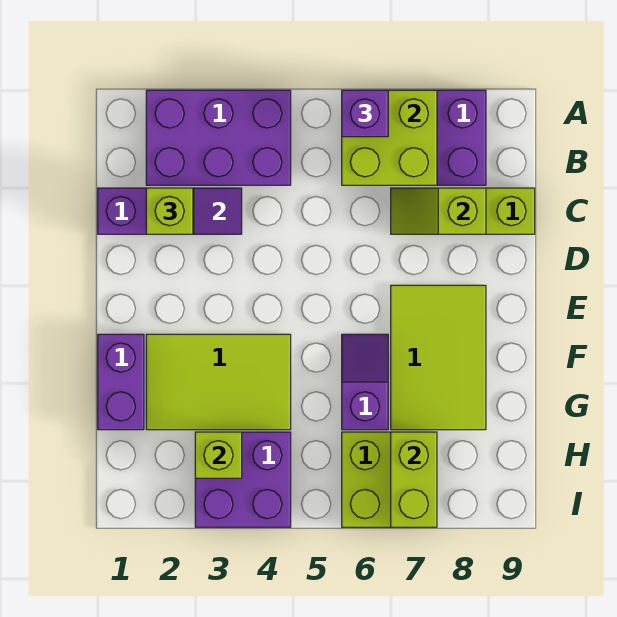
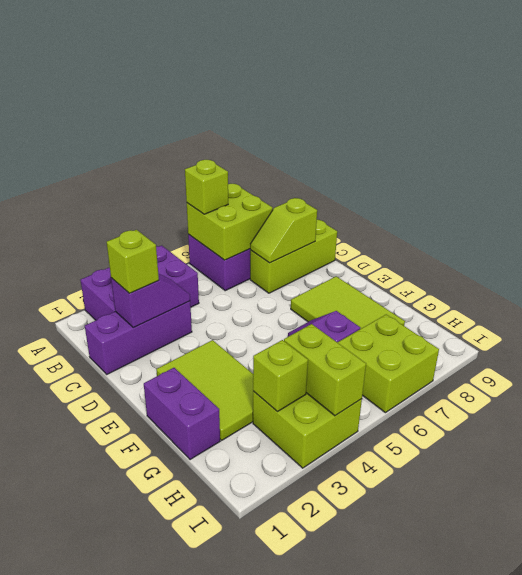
purple 1x1 brick [342,90,388,137] -> lime 1x1 brick [185,160,228,214]
lime 2x3 tile [146,334,291,430] -> lime 2x3 tile turned to [156,340,253,440]
purple 2x2 brick [195,432,291,527] -> lime 2x2 brick [253,391,362,468]
lime 1x2 brick [391,432,437,527] -> lime 1x2 brick moved to [284,324,366,416]

